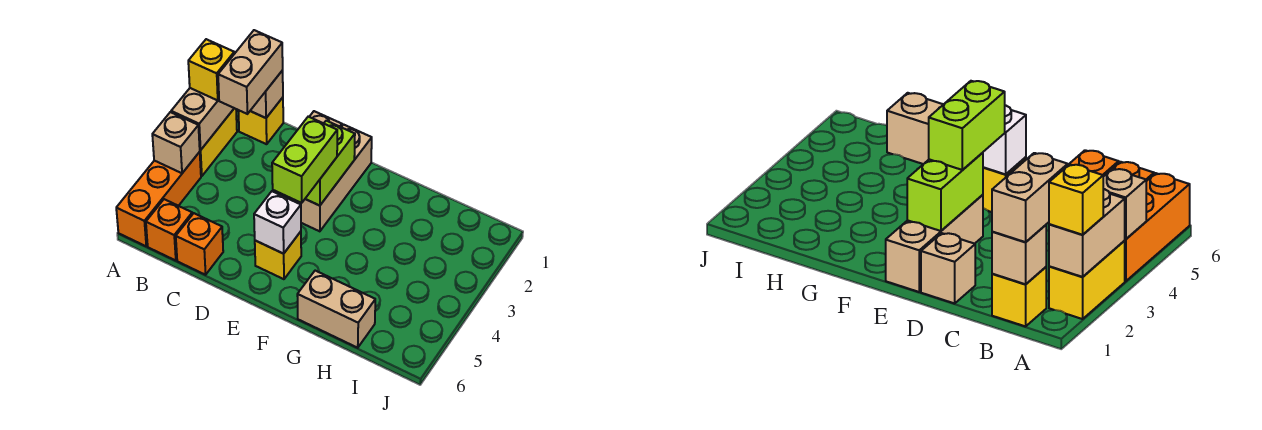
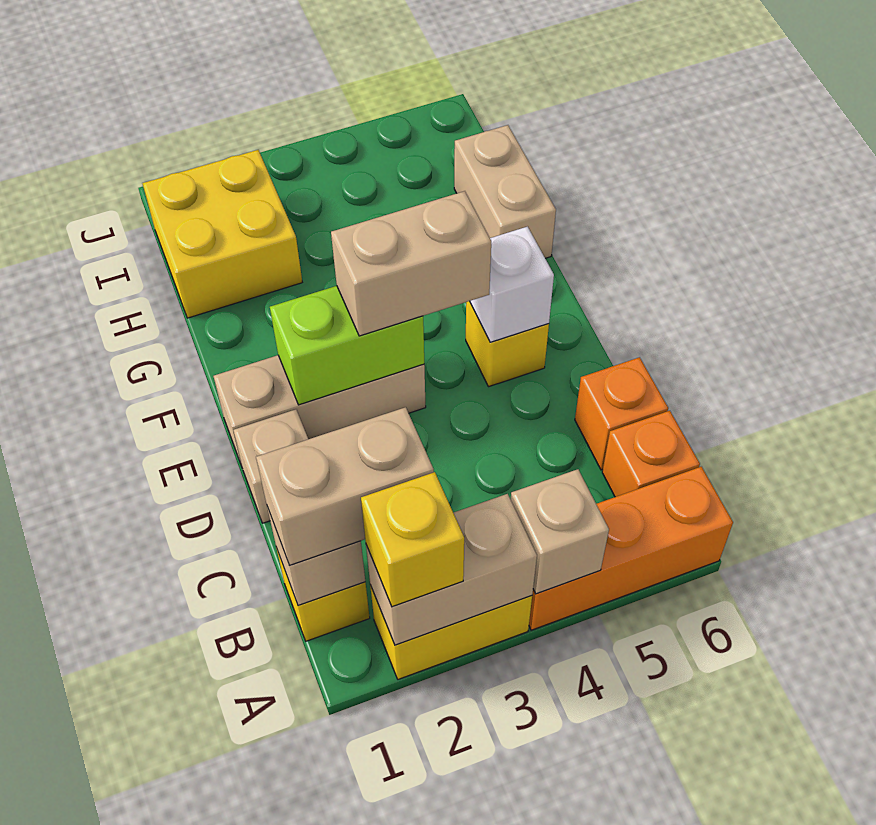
lime 1x2 brick [272,117,337,203] -> tan 1x2 brick [331,191,491,336]
none -> yellow 2x2 brick [142,150,302,318]

